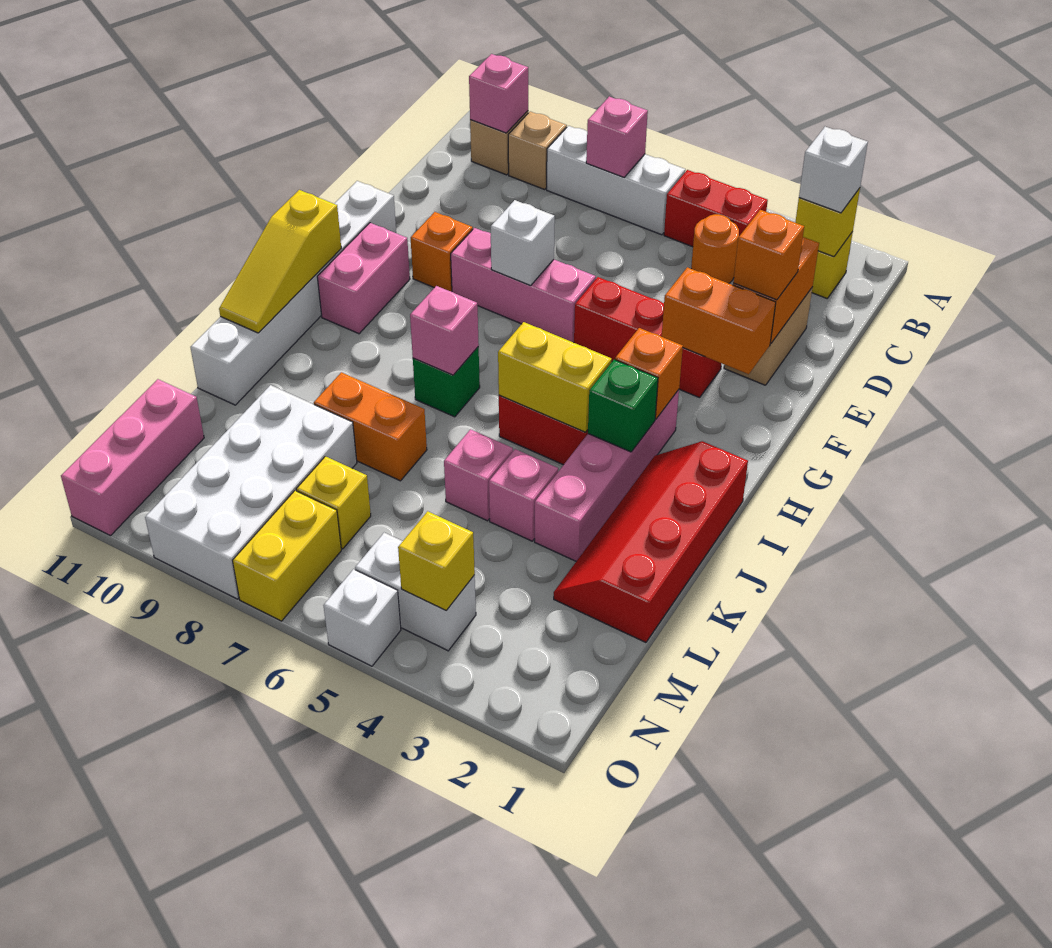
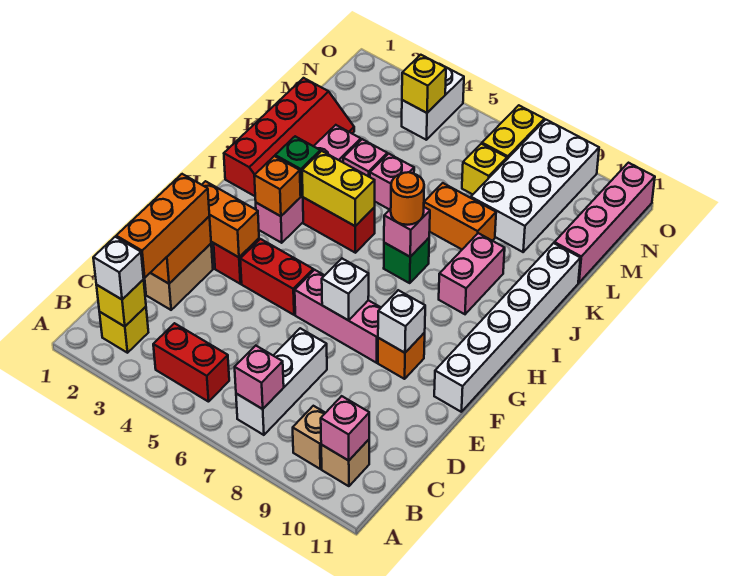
white 1x3 brick [547,126,685,235] -> white 1x3 brick turned to [236,328,327,435]
orange 1x1 round brick [691,214,739,283] -> orange 1x1 round brick moved to [391,172,424,225]
orange 1x1 brick [733,210,804,300] -> orange 1x3 brick [116,174,209,278]
pink 1x2 brick [317,223,410,334] -> pink 1x2 brick moved to [439,233,505,314]
yellow 1x3 slope [219,190,341,333] -> none
pink 1x3 brick [61,379,204,536] -> pink 1x4 brick [554,163,655,283]
white 1x2 brick [355,533,476,651] -> white 1x2 brick turned to [402,64,464,140]
white 1x1 brick [323,569,401,666] -> white 1x1 brick moved to [378,290,425,353]

